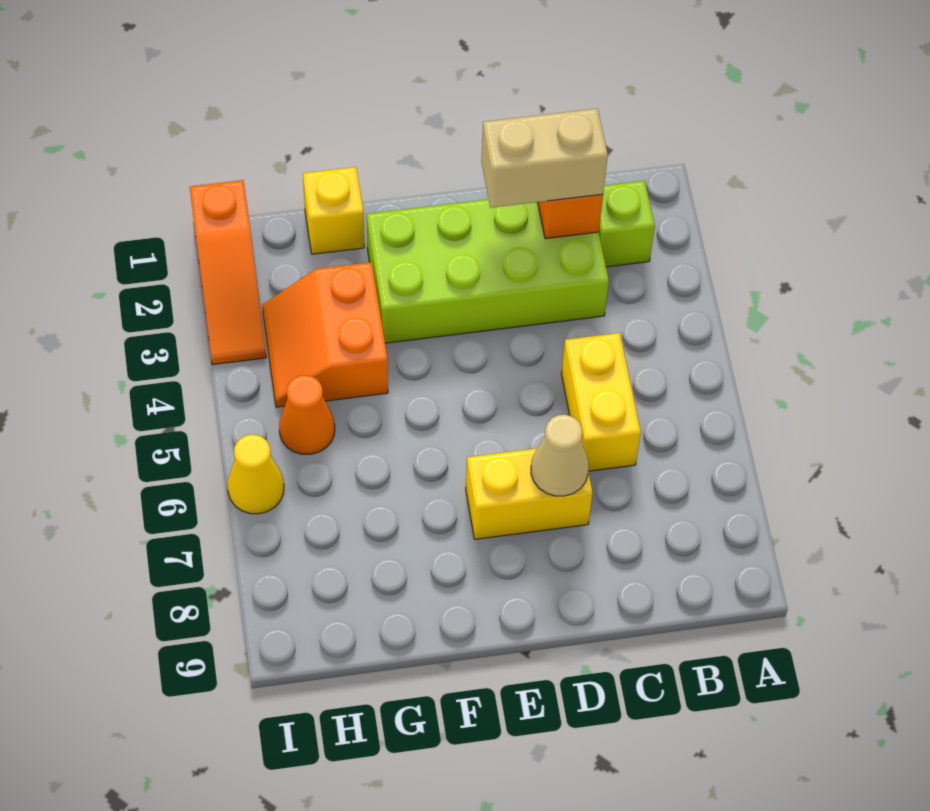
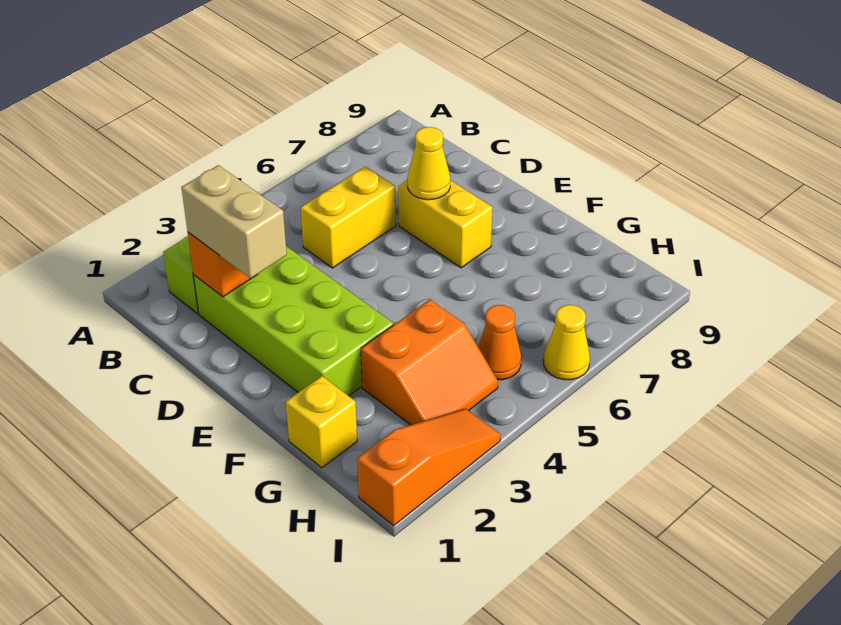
tan 1x1 cone [531,415,589,496] -> yellow 1x1 cone [407,127,450,200]

